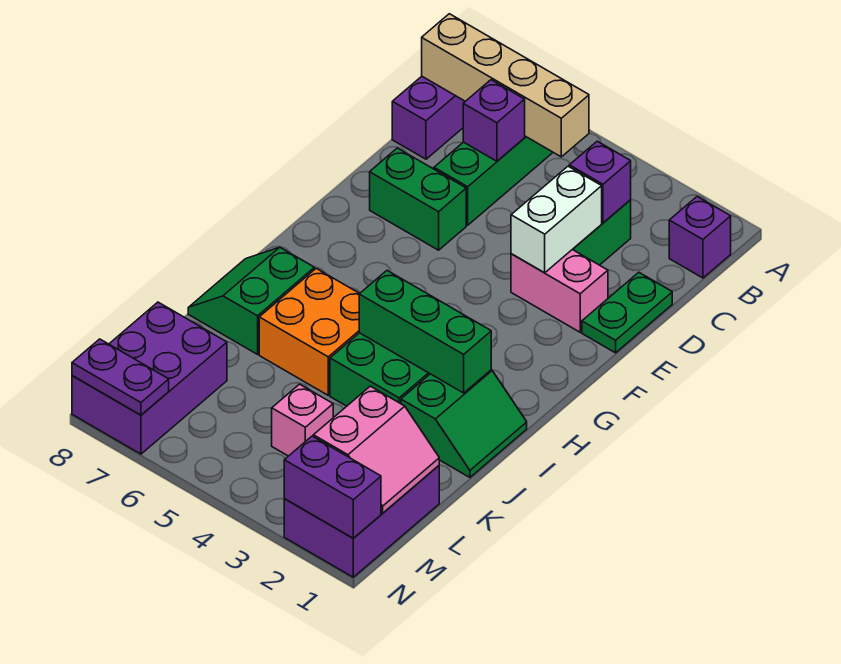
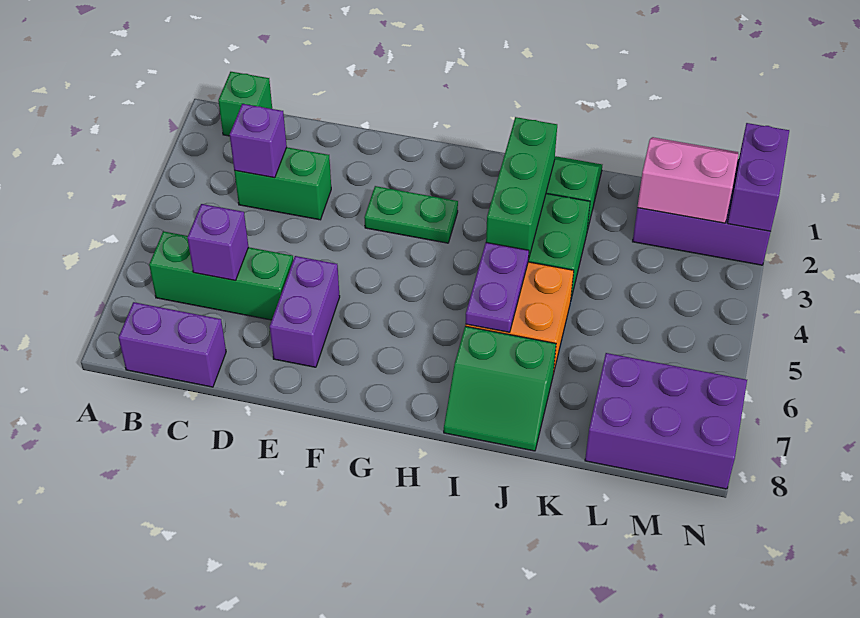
purple 1x1 brick [669,197,731,278] -> green 1x1 brick [218,72,272,136]
tan 1x4 brick [422,14,589,157] -> none
green 1x2 plate [582,272,672,353] -> green 1x2 plate moved to [364,186,458,243]
white 1x2 brick [511,166,602,273] -> none
pink 1x2 brick [511,250,608,332] -> none
green 1x2 brick [370,148,466,250] -> purple 1x2 brick [270,256,340,367]
pink 1x1 brick [272,384,333,456] -> none
purple 1x2 plate [72,339,169,415] -> purple 1x2 plate moved to [466,243,529,332]

